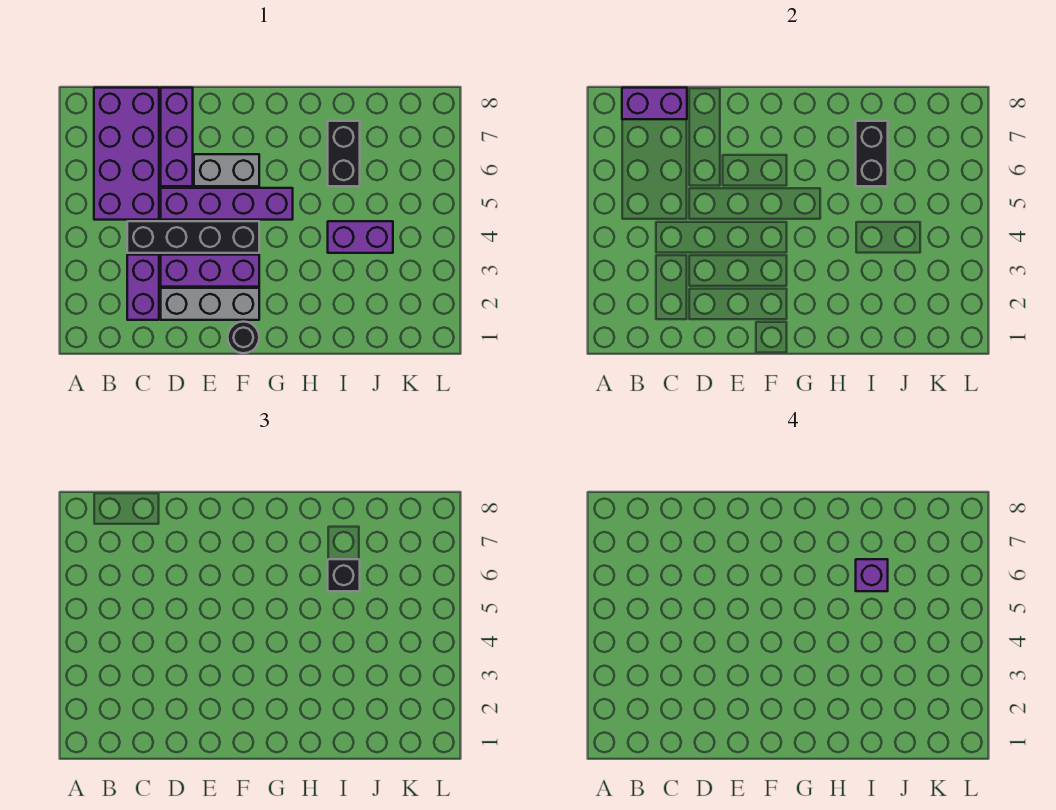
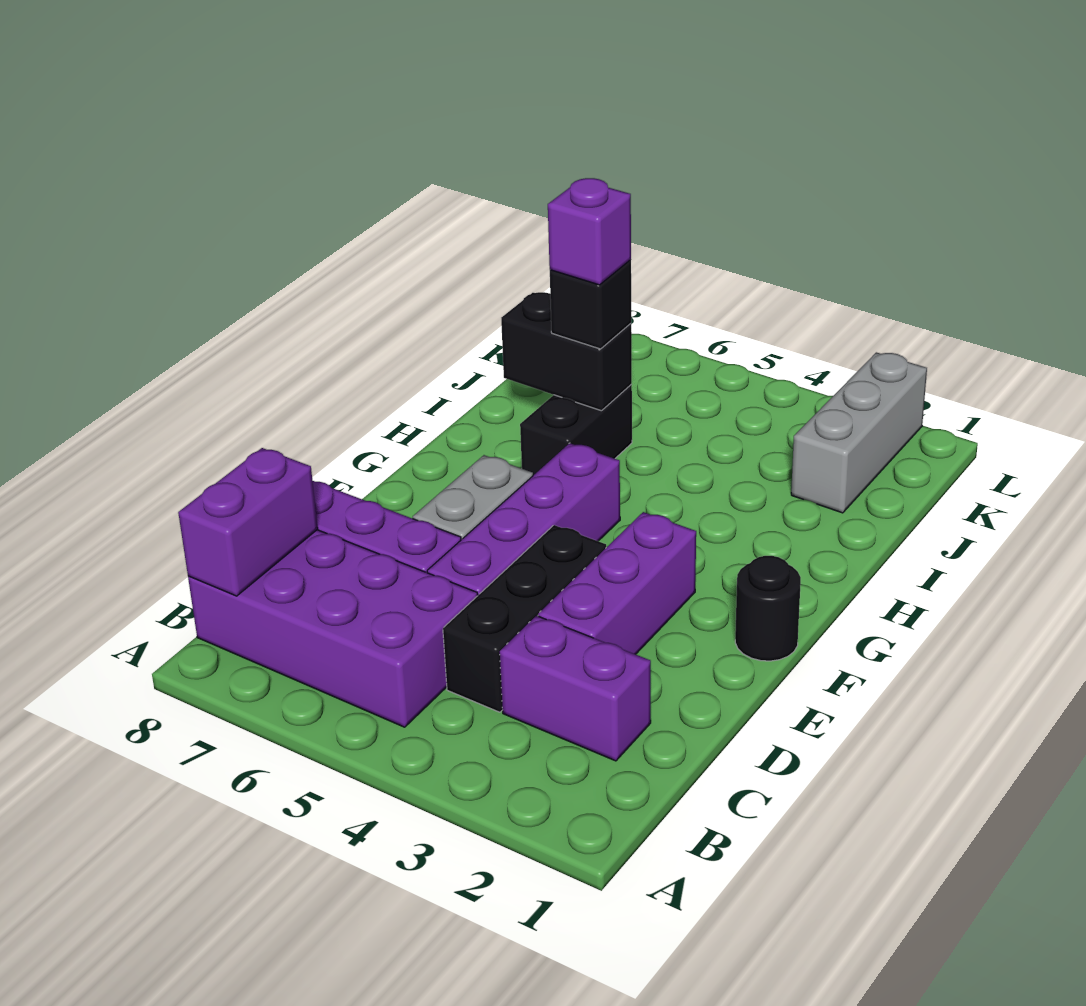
black 1x4 brick [127,221,259,253] -> black 1x3 brick [443,525,606,712]
grey 1x3 brick [161,288,259,320] -> grey 1x3 brick moved to [791,352,927,513]
purple 1x2 brick [328,221,393,253] -> none
black 1x2 brick [328,121,360,186] -> black 1x2 brick turned to [520,384,632,475]

